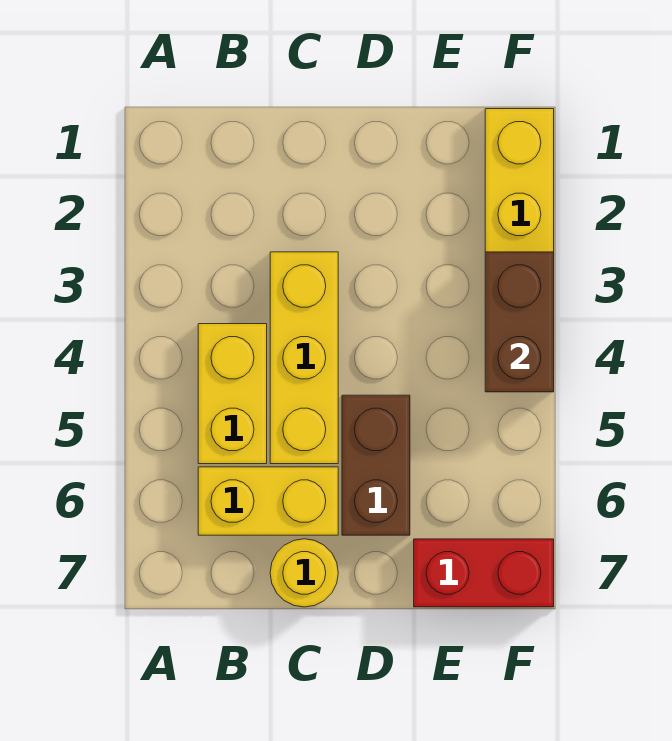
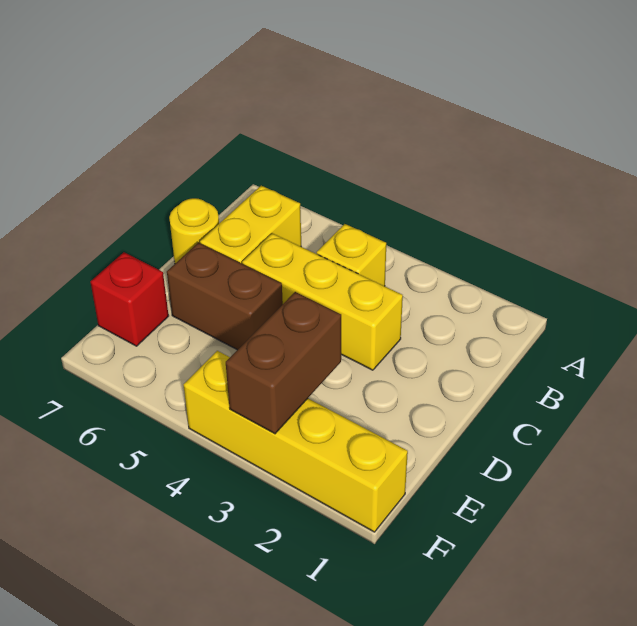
yellow 1x2 brick [198,324,267,464] -> yellow 1x1 brick [316,224,386,286]
red 1x2 brick [414,539,554,607] -> red 1x1 brick [91,252,169,346]
brown 1x2 brick [485,252,554,392] -> brown 1x2 brick turned to [226,292,341,434]

